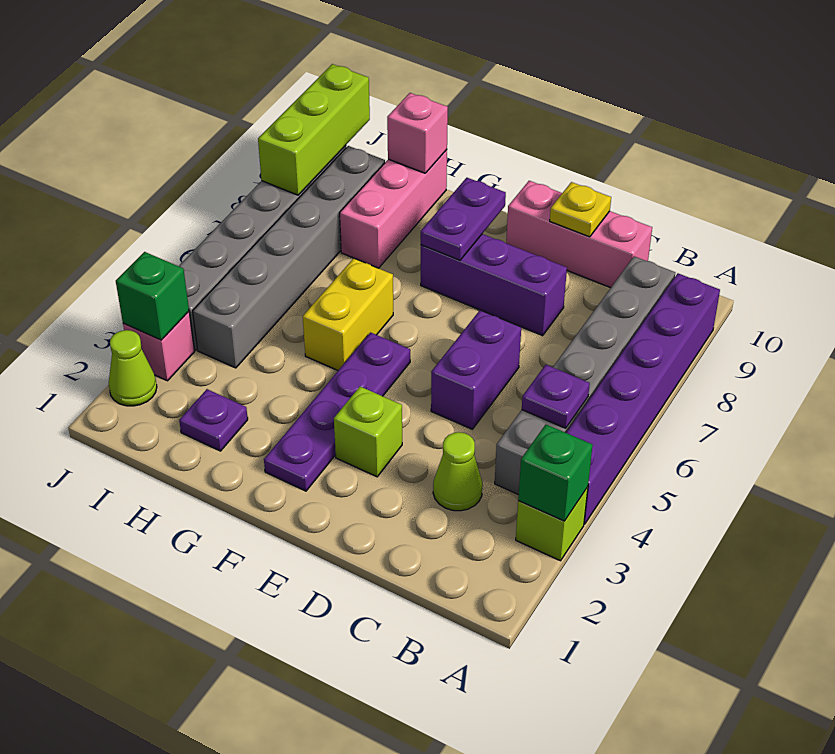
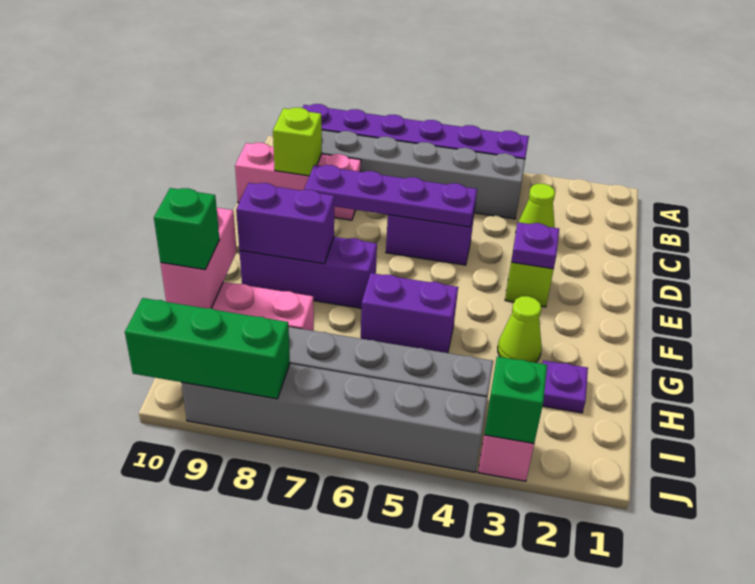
lime 1x1 brick [516,487,588,561] -> lime 1x1 brick moved to [273,108,322,176]
green 1x1 brick [518,425,593,521] -> green 1x1 brick moved to [154,188,220,269]
purple 1x1 plate [522,365,590,428] -> purple 1x1 plate moved to [511,222,559,269]
pink 1x3 brick [506,181,652,288] -> pink 1x3 brick turned to [235,143,361,220]
purple 1x3 brick [421,234,567,336] -> purple 1x3 brick turned to [240,237,377,308]
yellow 1x1 plate [550,182,611,237] -> none
purple 1x4 plate [264,332,410,491] -> purple 1x4 plate moved to [304,165,477,227]
purple 1x2 plate [420,178,506,260] -> purple 1x2 brick [236,183,334,264]
yellow 1x2 brick [303,258,393,370] -> purple 1x2 brick [361,273,458,353]
pink 1x1 brick [387,93,448,173] -> pink 1x2 brick [161,208,237,308]
lime 1x1 cone [109,330,157,406] -> lime 1x1 cone moved to [498,296,542,363]
lime 1x3 brick [258,64,370,195] -> green 1x3 brick [125,298,290,399]

